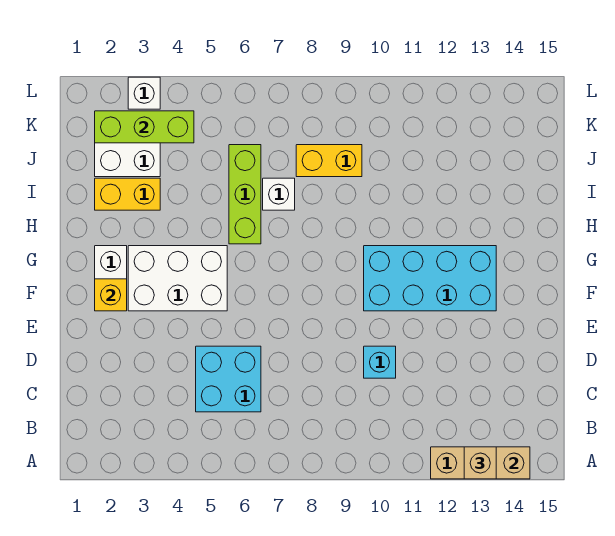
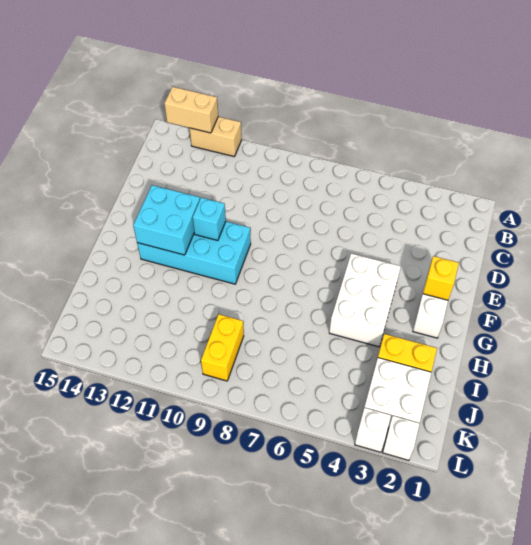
tan 1x1 brick [464,447,496,479] -> none
cyan 2x2 brick [196,346,261,412] -> cyan 2x2 brick moved to [133,185,200,255]
cyan 1x1 brick [364,346,396,378] -> cyan 1x1 brick moved to [193,198,226,240]
white 2x3 brick [128,246,227,311] -> white 2x3 brick turned to [329,254,401,347]
lime 1x3 brick [229,145,261,244] -> none
white 1x1 brick [263,178,295,210] -> white 1x1 brick moved to [382,416,420,460]
yellow 1x2 brick [296,145,362,177] -> yellow 1x2 brick turned to [201,314,244,381]
lime 1x3 brick [95,111,194,143] -> none

